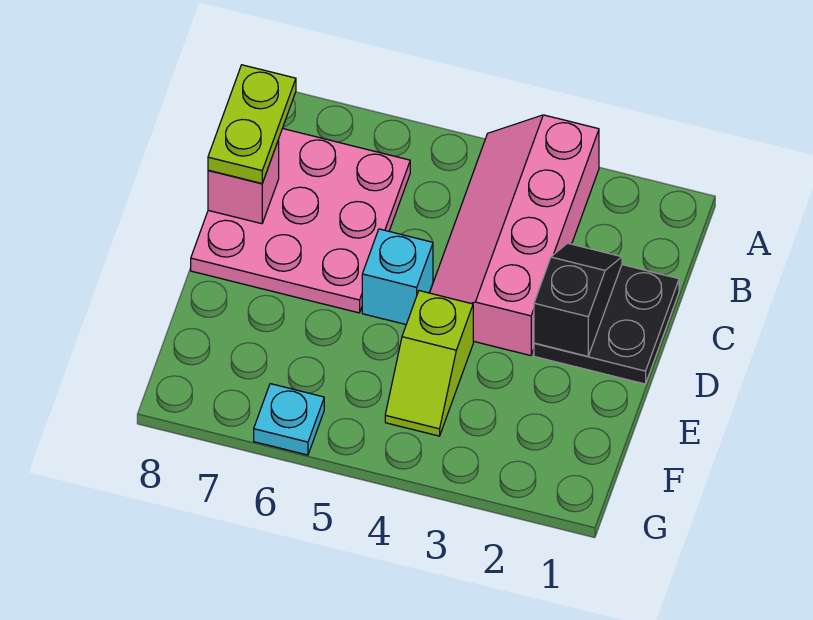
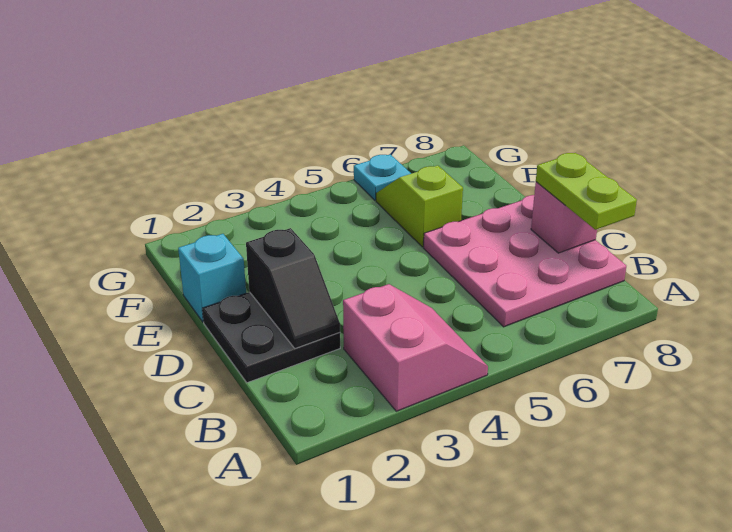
pink 2x4 slope [430,115,599,356] -> pink 2x2 slope [343,284,488,411]
cyan 1x1 brick [362,229,433,324] -> cyan 1x1 brick moved to [178,234,246,322]
lime 1x2 slope [385,291,473,436] -> lime 1x2 slope moved to [376,165,463,247]

